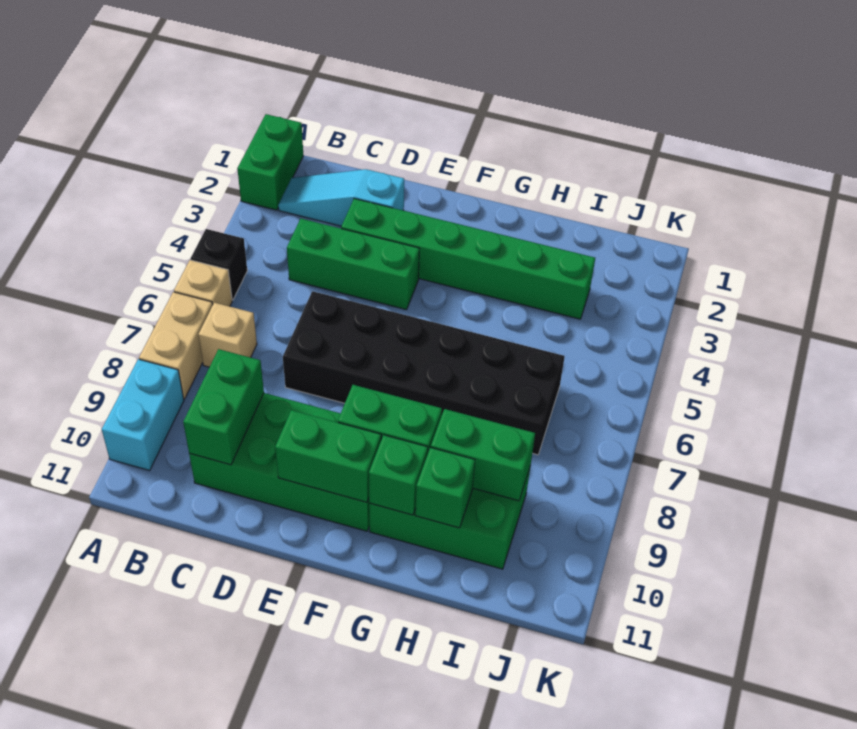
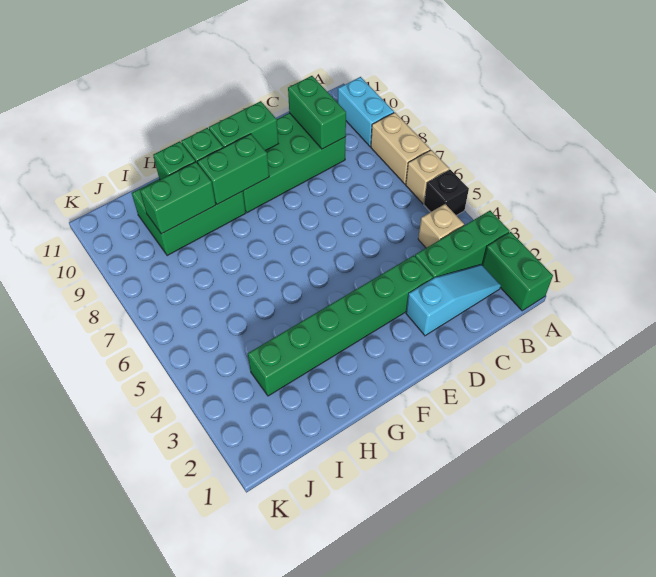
tan 1x1 brick [198,303,257,367] -> tan 1x1 brick moved to [418,204,464,248]
green 1x3 brick [287,219,419,310] -> green 1x3 brick moved to [415,211,510,278]
black 2x6 brick [283,291,565,455] -> none

